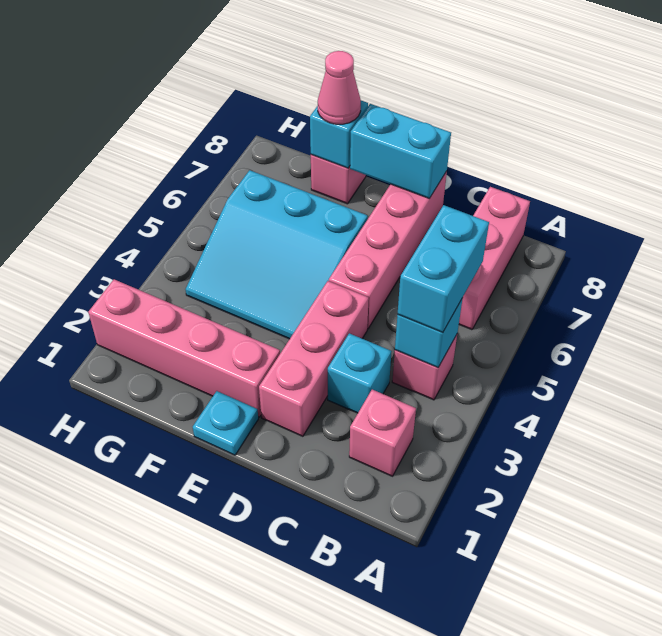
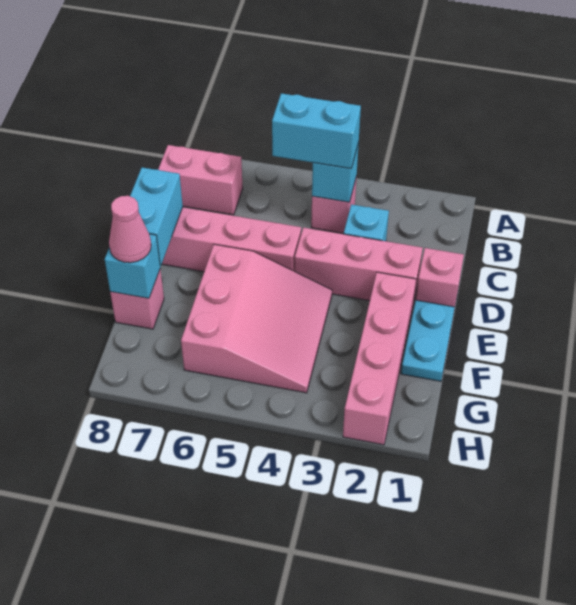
pink 1x1 brick [349,390,416,476] -> pink 1x1 brick moved to [416,248,464,307]
pink 1x3 brick [459,187,530,330] -> pink 1x2 brick [158,145,243,215]
cyan 1x1 plate [193,391,258,455] -> cyan 1x2 plate [401,300,455,381]
cyan 3x3 slope [186,170,368,339] -> pink 3x3 slope [181,244,332,393]

